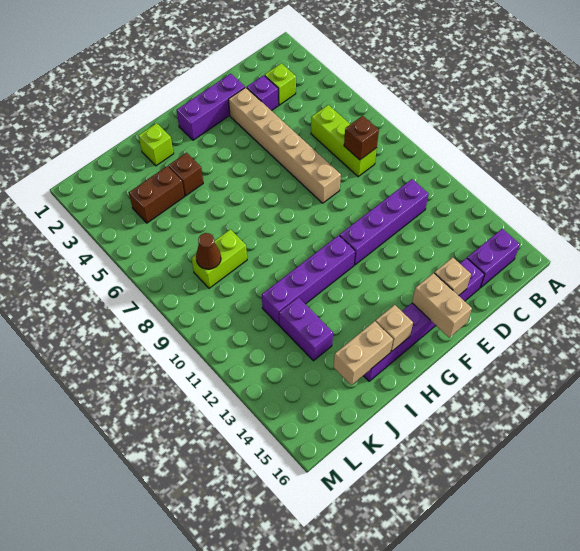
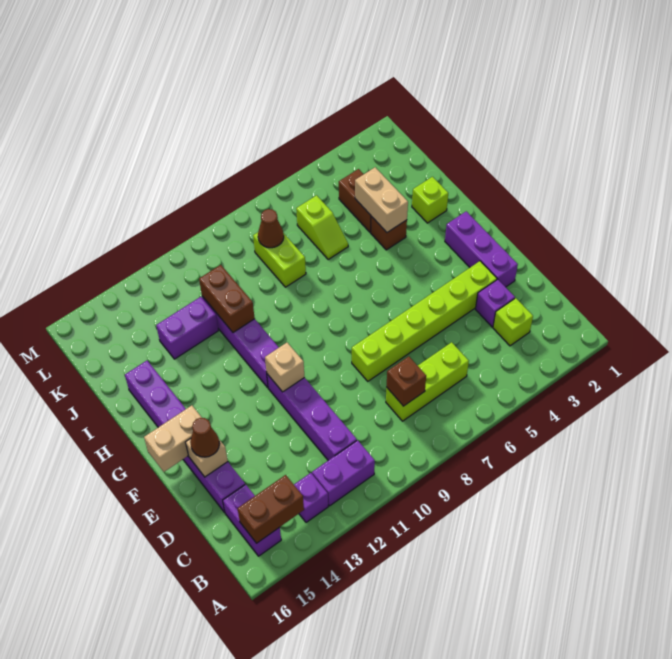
none -> purple 1x2 brick [312,440,375,506]
none -> purple 1x1 brick [294,473,328,522]
none -> brown 1x2 brick [238,475,304,543]
tan 1x6 brick [229,87,341,203] -> lime 1x6 brick [352,261,497,381]
none -> brown 1x1 cone [190,418,219,457]
tan 1x1 brick [375,305,413,352] -> tan 1x1 brick moved to [265,343,304,392]
none -> brown 1x2 brick [199,265,255,333]
tan 1x2 brick [333,321,393,385] -> tan 1x2 brick moved to [355,167,408,232]
none -> lime 1x2 slope [296,195,348,259]

